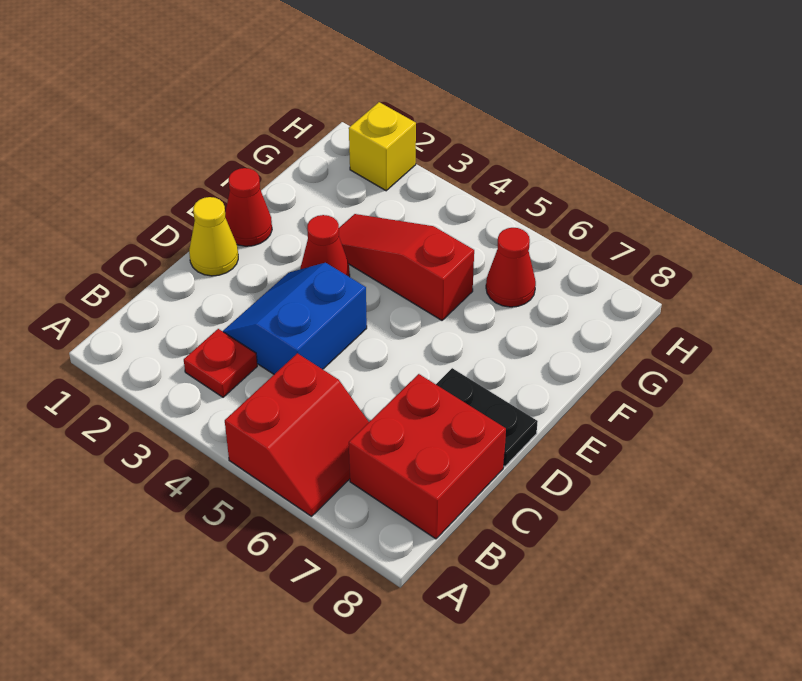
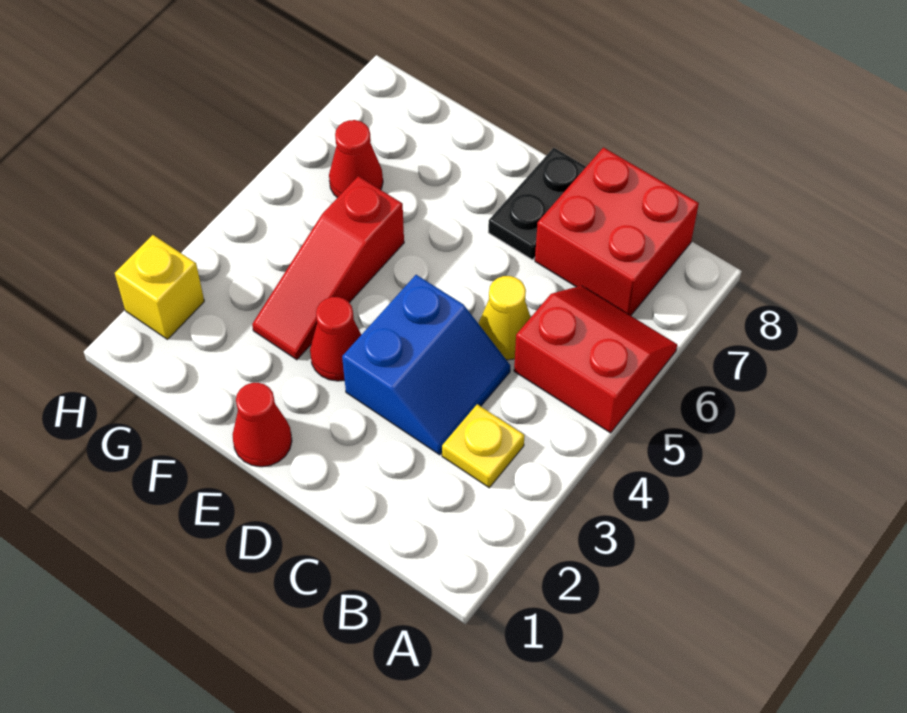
red 1x1 plate [184,329,257,397] -> yellow 1x1 plate [442,404,525,488]
blue 2x2 slope [223,263,367,374] -> blue 2x2 slope turned to [342,275,510,455]
yellow 1x1 cone [189,197,238,276] -> yellow 1x1 cone moved to [478,276,531,360]

